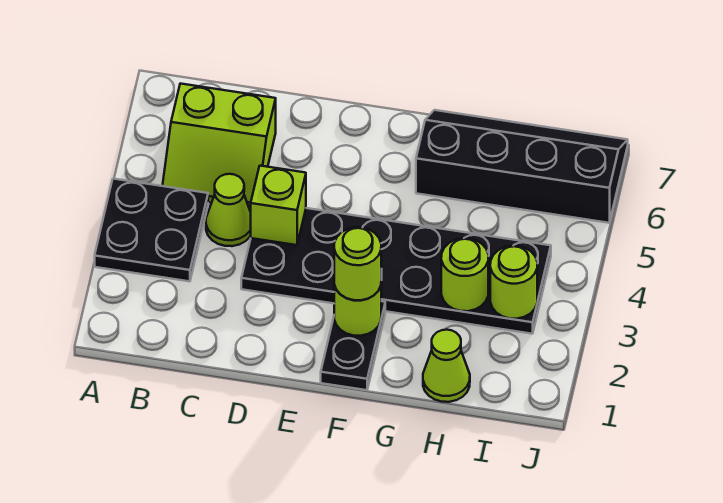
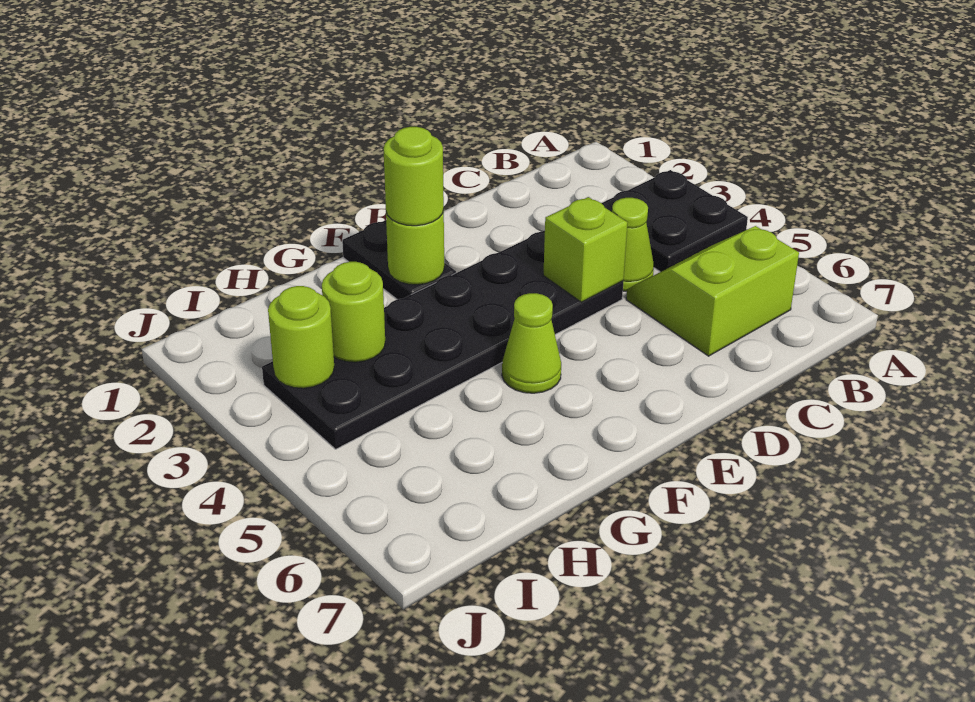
black 2x4 slope [416,110,628,223] -> none
lime 1x1 cone [423,330,470,402] -> lime 1x1 cone moved to [502,293,561,393]

